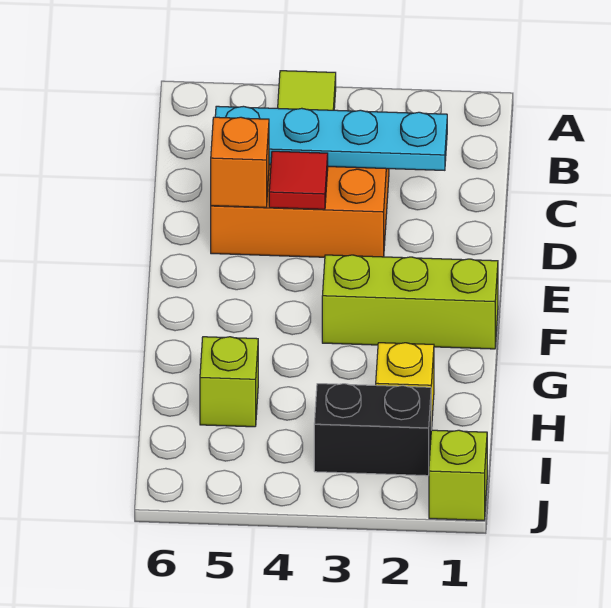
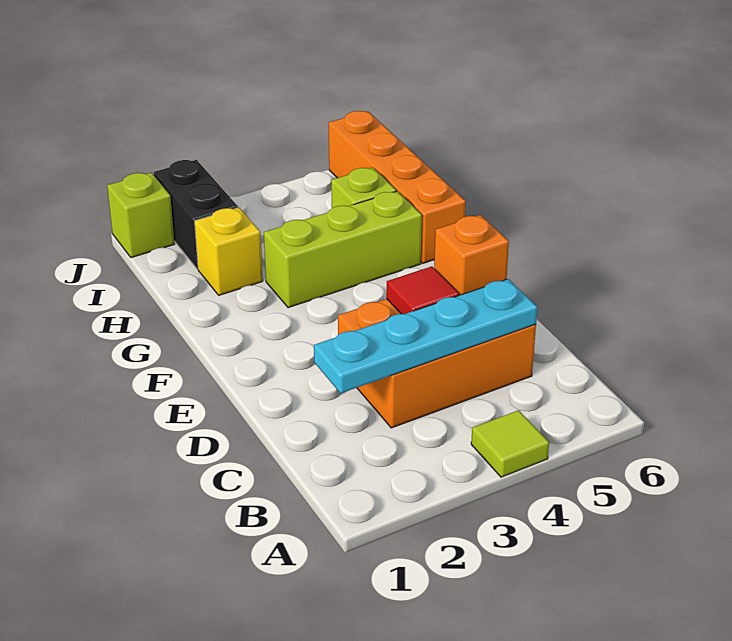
lime 1x3 brick [322,255,498,349] -> lime 1x3 brick moved to [264,191,422,308]
none -> orange 1x4 brick [329,111,466,263]
black 1x2 brick [314,384,431,476] -> black 1x2 brick turned to [154,160,238,269]

